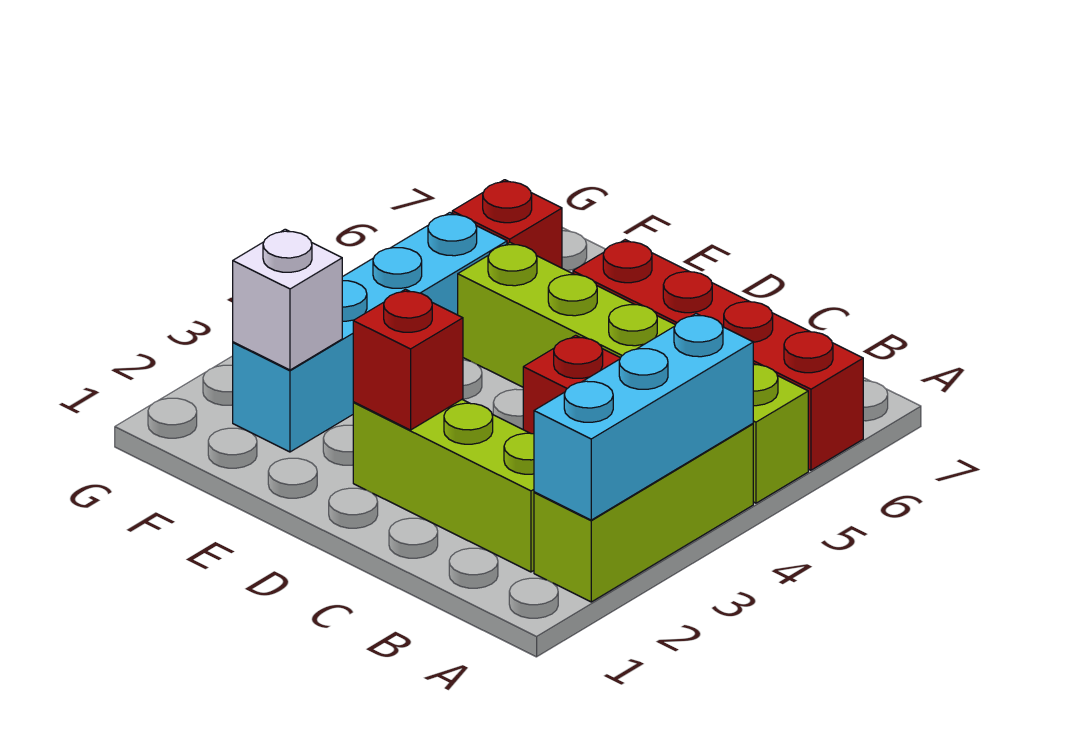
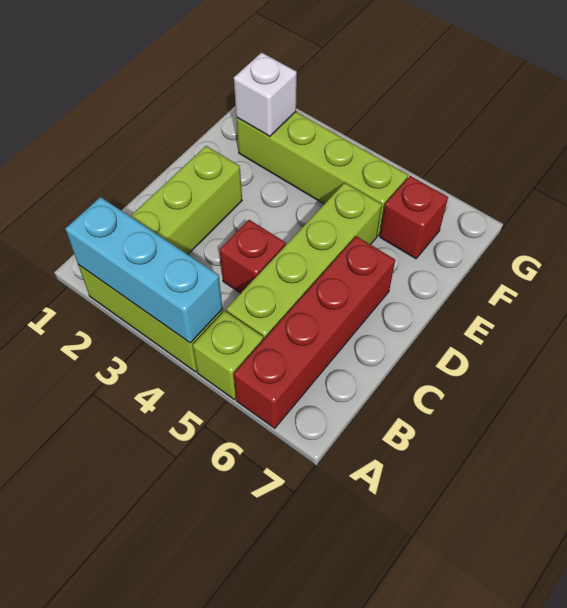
red 1x1 brick [353,289,463,430] -> none
cyan 1x4 brick [233,213,507,452] -> lime 1x4 brick [236,112,408,236]

